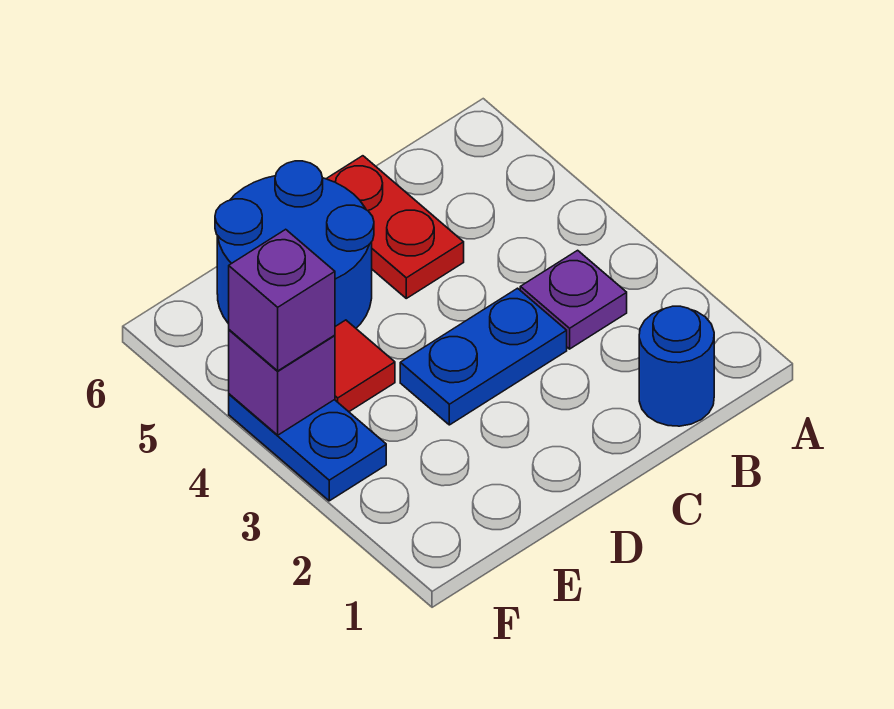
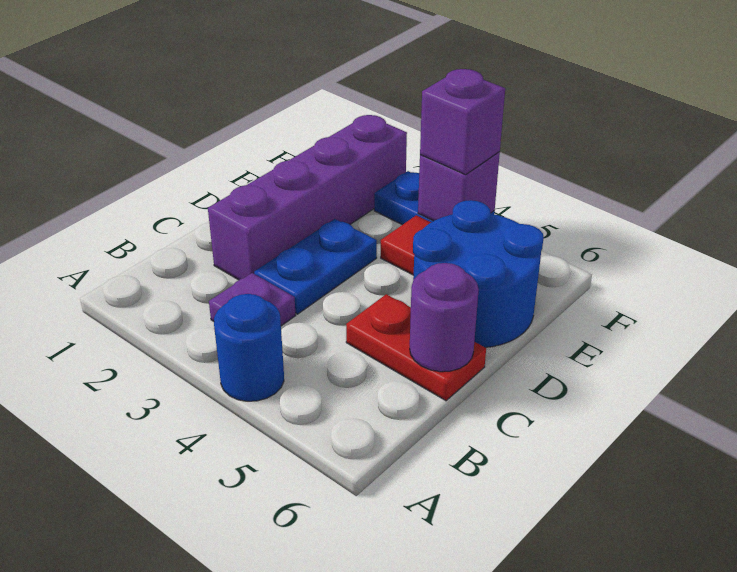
blue 1x1 round brick [639,306,714,426] -> blue 1x1 round brick moved to [214,294,284,401]
none -> purple 1x4 brick [208,115,407,280]
none -> purple 1x1 round brick [410,263,479,372]

